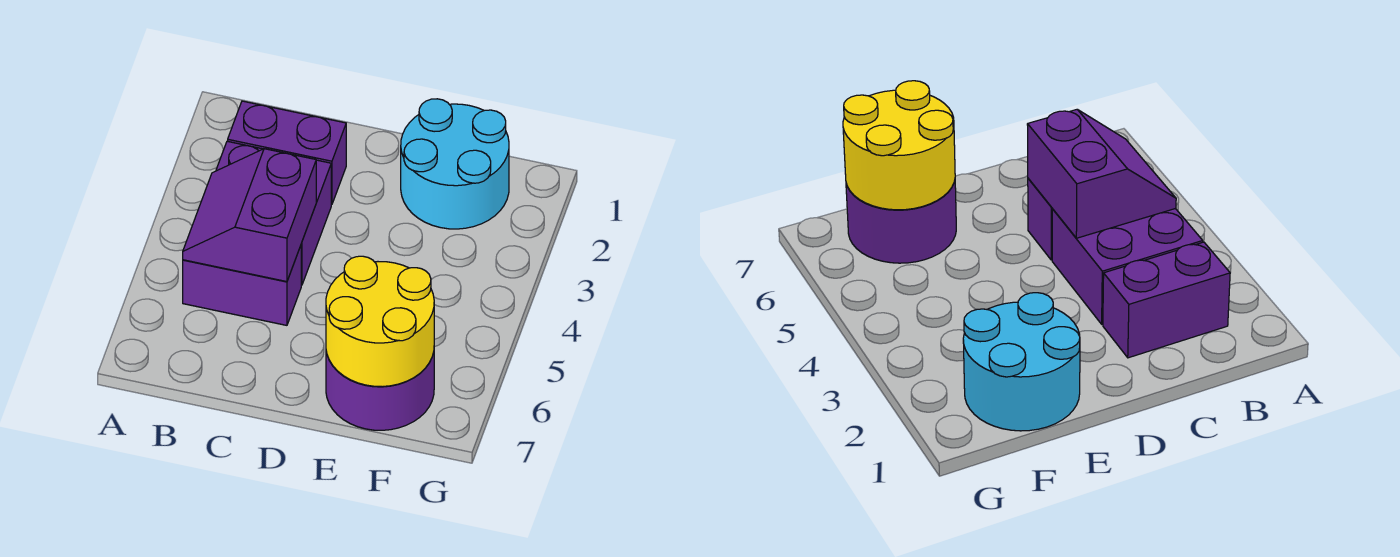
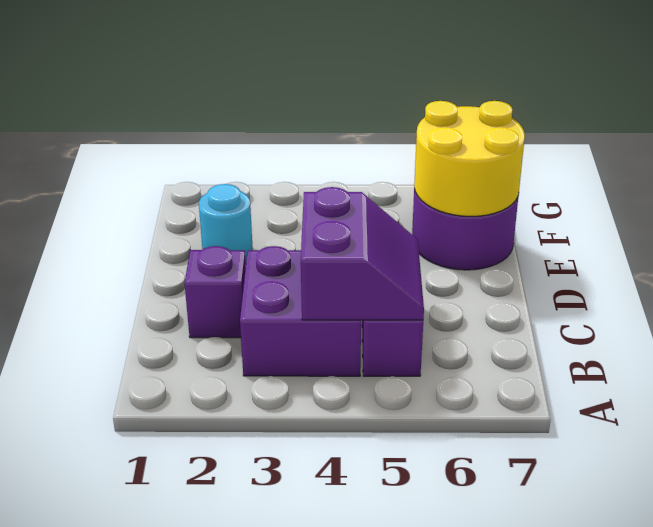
purple 1x2 brick [228,101,346,205] -> purple 1x1 brick [185,246,246,338]
purple 2x2 slope [183,149,316,282] -> purple 2x2 slope turned to [301,187,424,320]
cyan 2x2 round brick [401,99,509,229] -> cyan 1x1 round brick [199,184,253,262]

